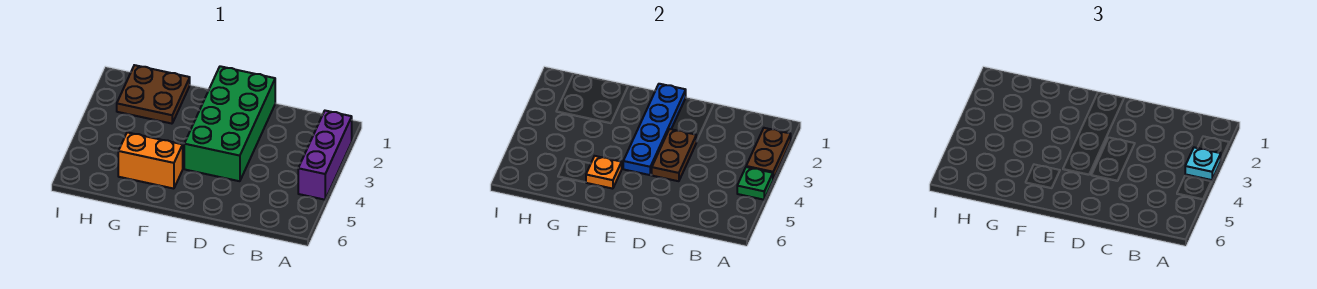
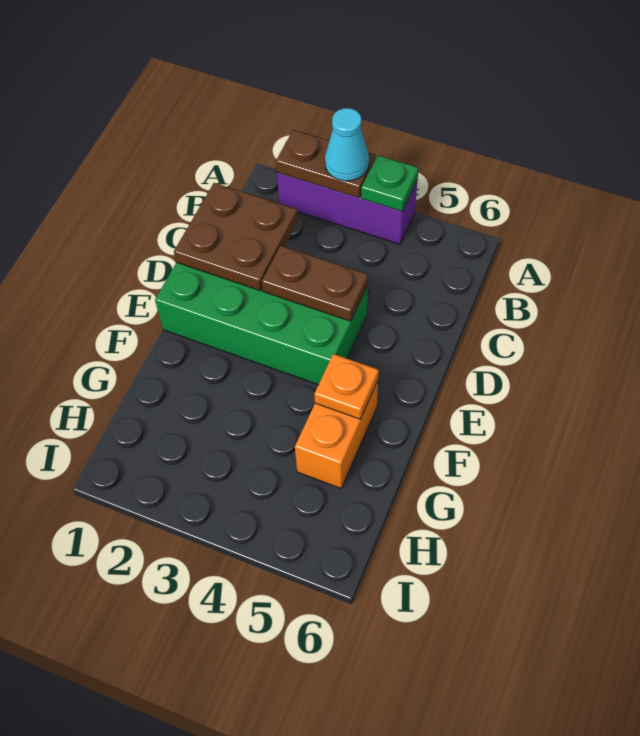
cyan 1x1 plate [1185,147,1221,180] -> cyan 1x1 cone [325,108,369,181]
blue 1x4 plate [623,84,686,175] -> none
brown 2x2 plate [117,65,190,124] -> brown 2x2 plate moved to [174,183,298,291]

